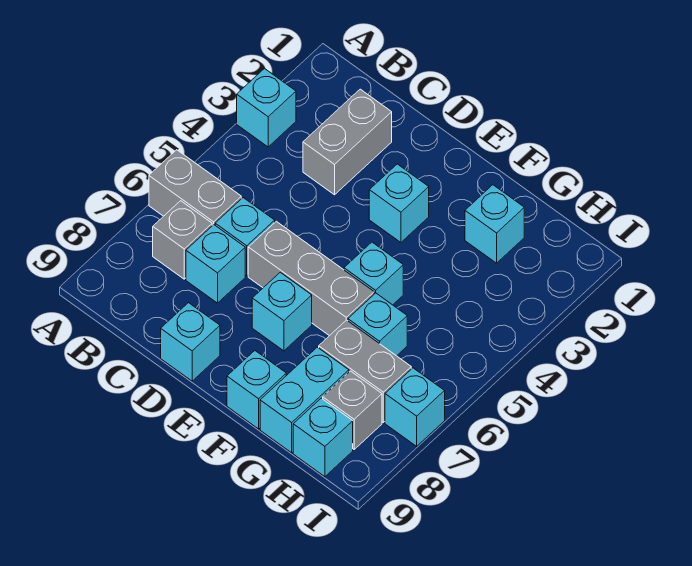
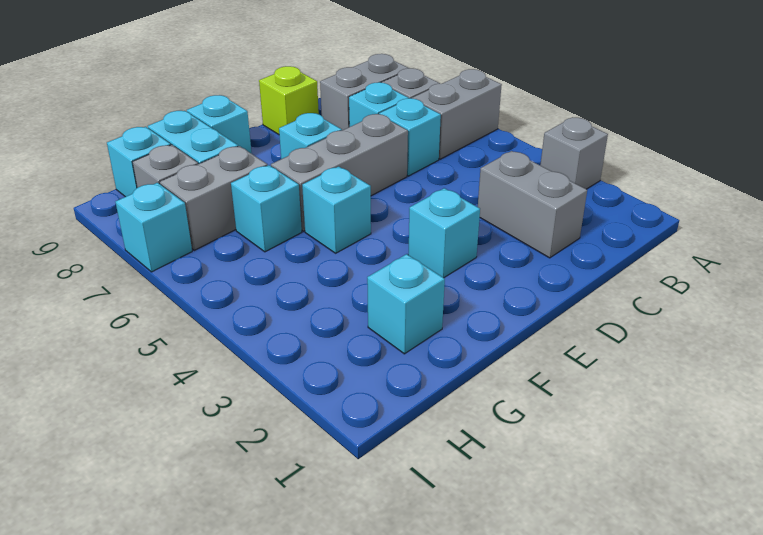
cyan 1x1 brick [237,69,296,147] -> grey 1x1 brick [540,117,608,189]
none -> grey 1x2 brick [320,54,408,131]
cyan 1x1 brick [161,303,220,381] -> lime 1x1 brick [259,66,319,134]

